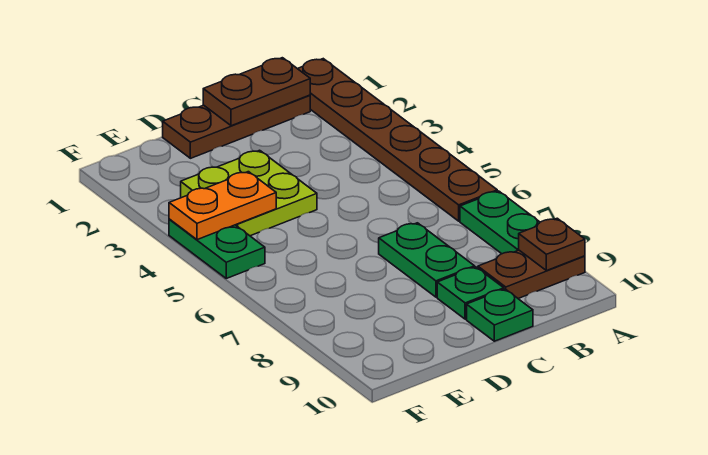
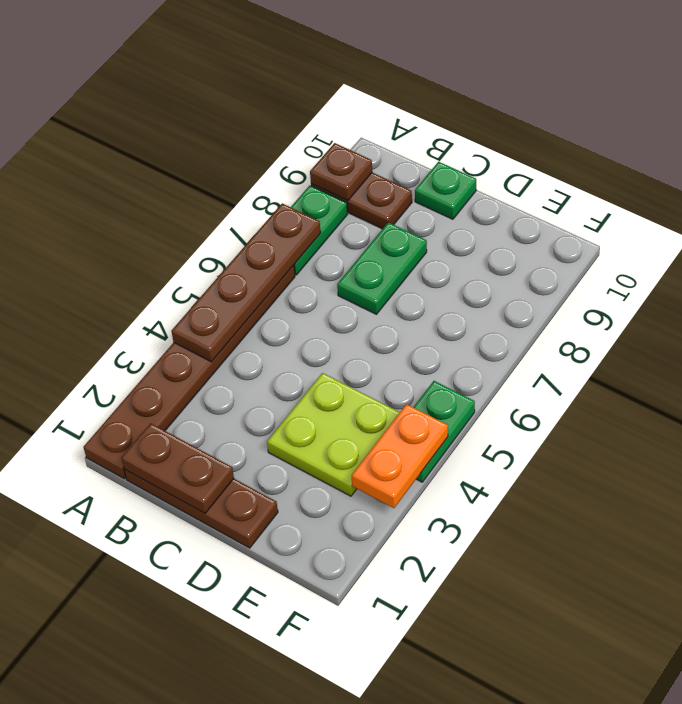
none -> brown 1x4 plate [171,203,321,362]
green 1x1 plate [437,267,504,319] -> none
orange 1x2 plate [169,172,276,240] -> orange 1x2 plate turned to [352,404,448,508]

